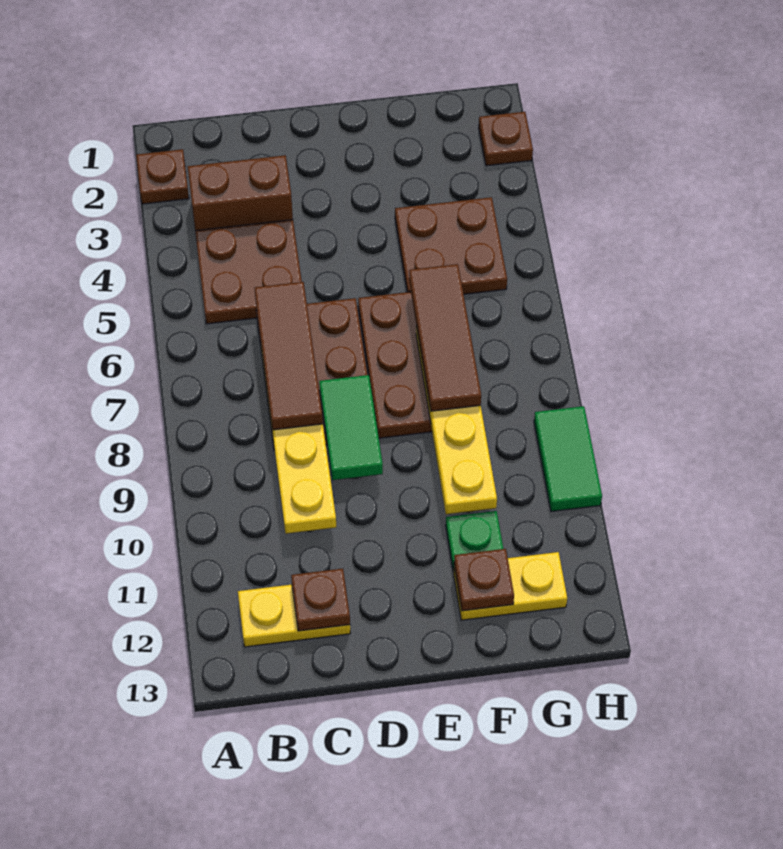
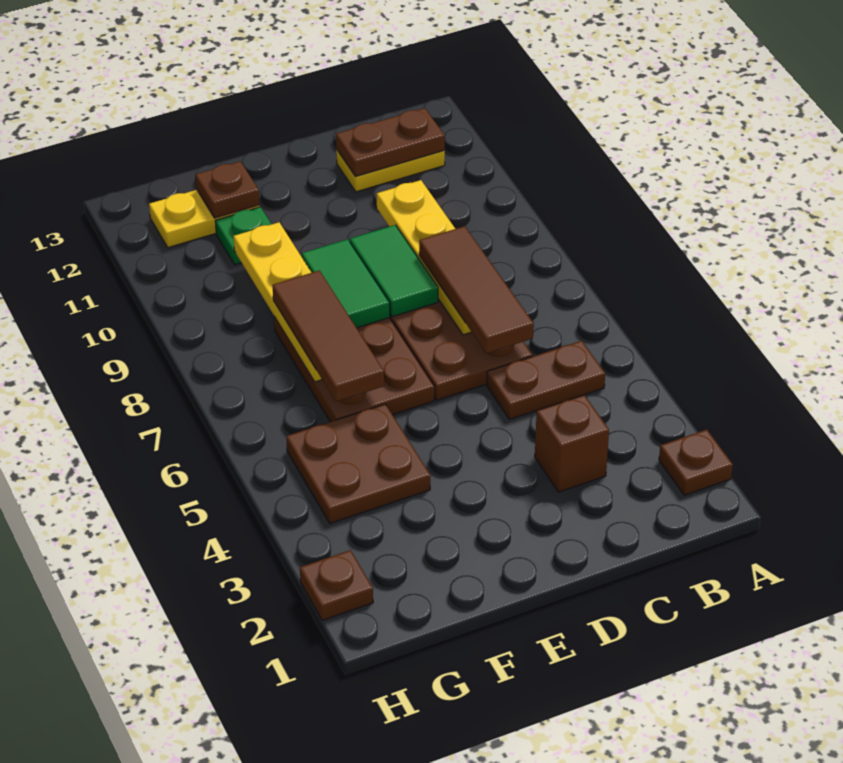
brown 1x2 brick [188,155,293,231] -> brown 1x1 brick [535,395,609,492]
brown 2x2 plate [195,220,302,324] -> brown 1x2 plate [487,341,605,419]
brown 1x1 plate [291,569,350,631] -> brown 1x2 plate [336,108,445,177]
green 1x2 tile [534,406,602,511] -> green 1x2 tile moved to [302,239,390,328]

